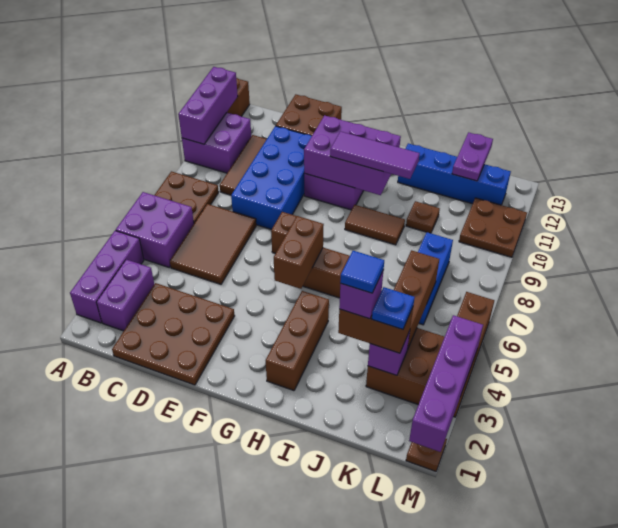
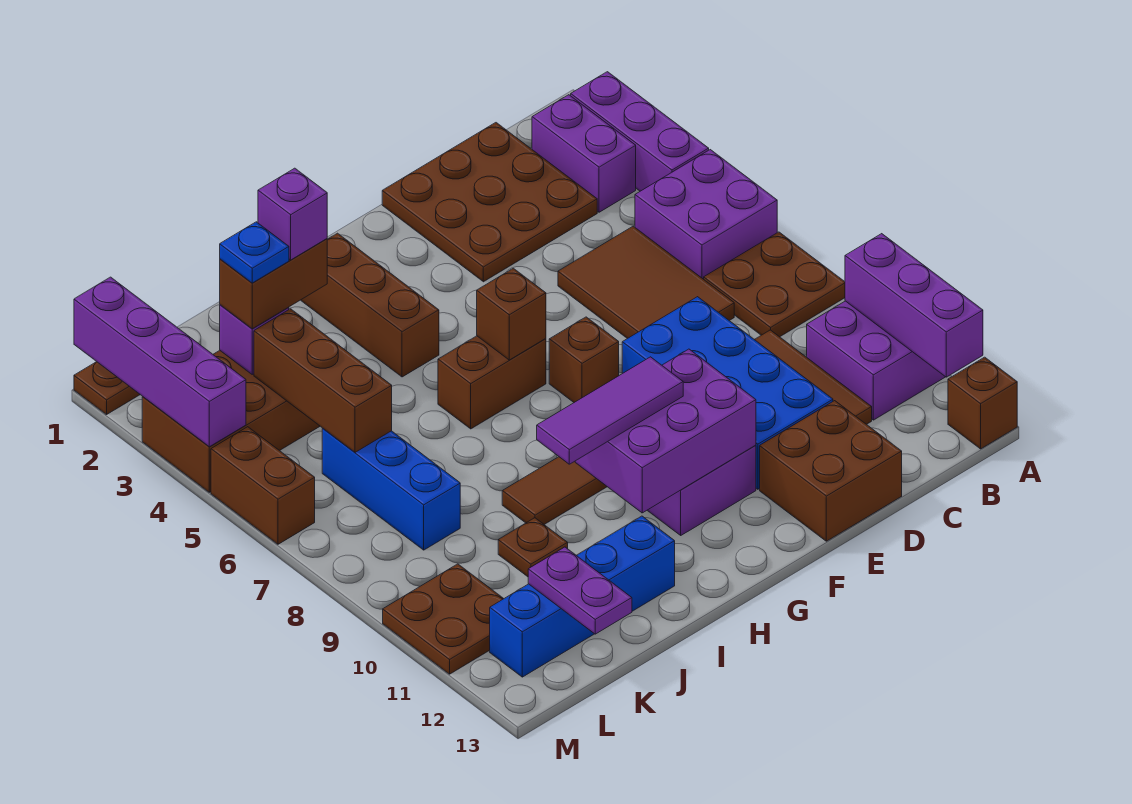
brown 1x2 brick [274,216,324,289] -> brown 1x1 brick [477,268,546,360]
blue 1x1 tile [340,251,384,293] -> none

